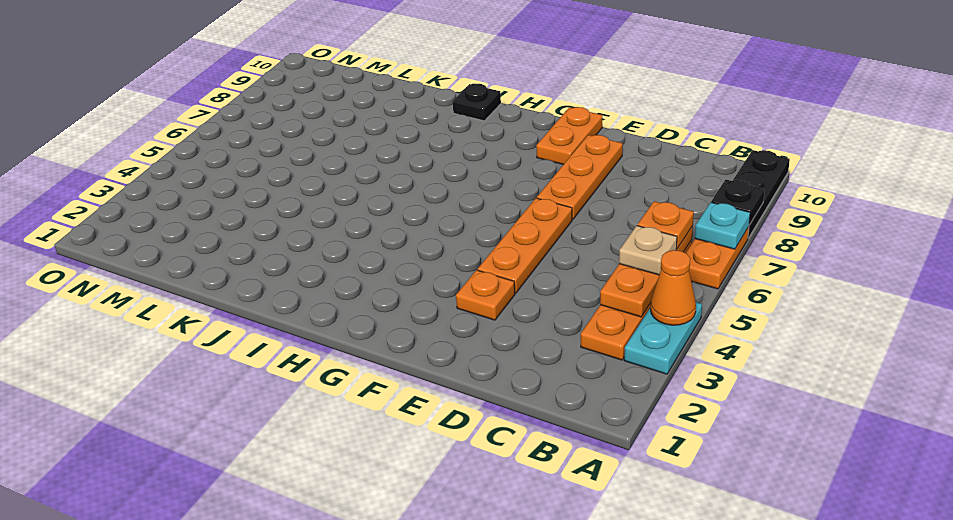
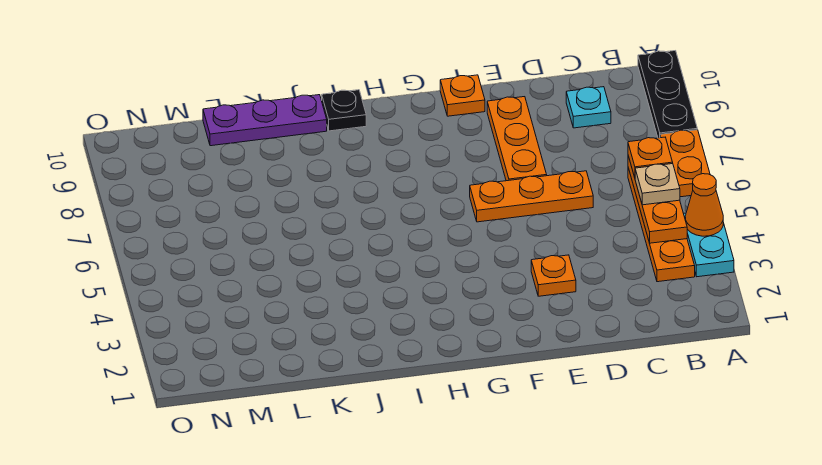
cyan 1x1 plate [695,202,750,249] -> cyan 1x1 plate moved to [566,87,611,128]
black 1x1 plate [711,180,765,224] -> none
orange 1x3 plate [478,198,572,293] -> orange 1x3 plate turned to [470,171,593,222]
orange 1x2 plate [536,107,602,165] -> orange 1x1 plate [440,75,485,116]
none -> purple 1x3 plate [203,95,327,146]

